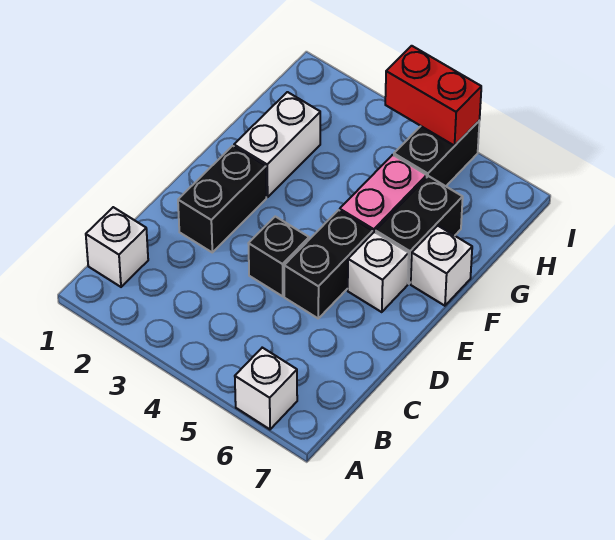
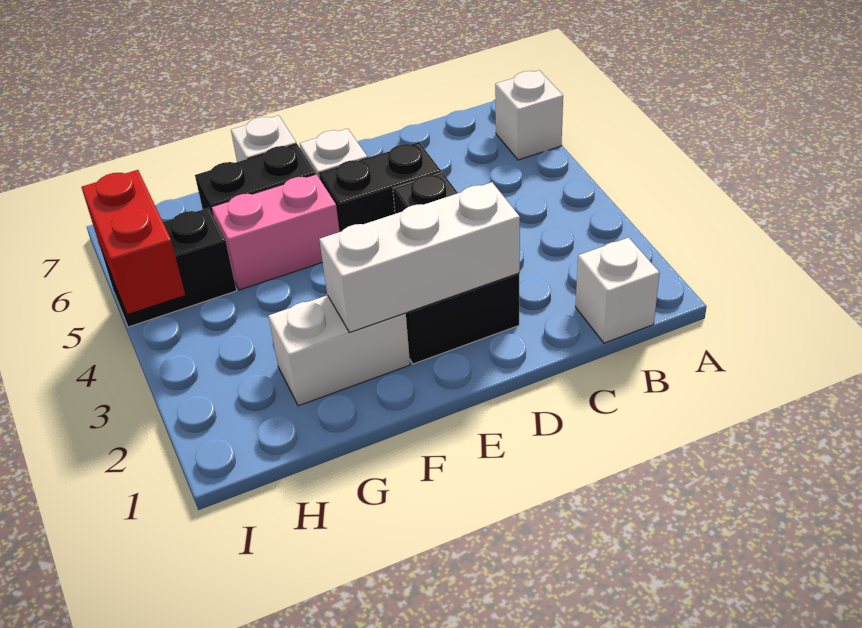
none -> white 1x3 brick [319,182,520,333]

